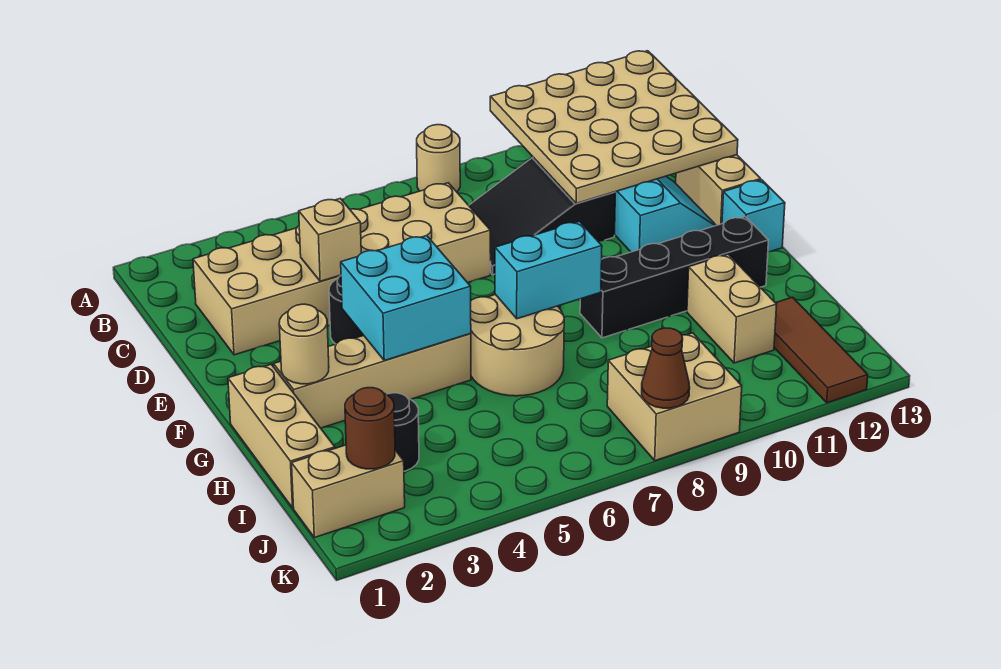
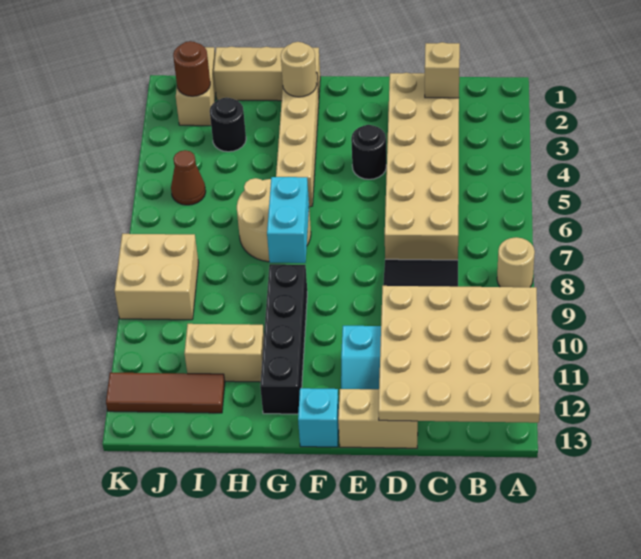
tan 1x1 brick [299,199,361,281] -> tan 1x1 brick moved to [425,42,460,98]
cyan 2x2 brick [341,236,471,360] -> none
brown 1x1 cone [642,328,690,408] -> brown 1x1 cone moved to [171,150,206,205]

